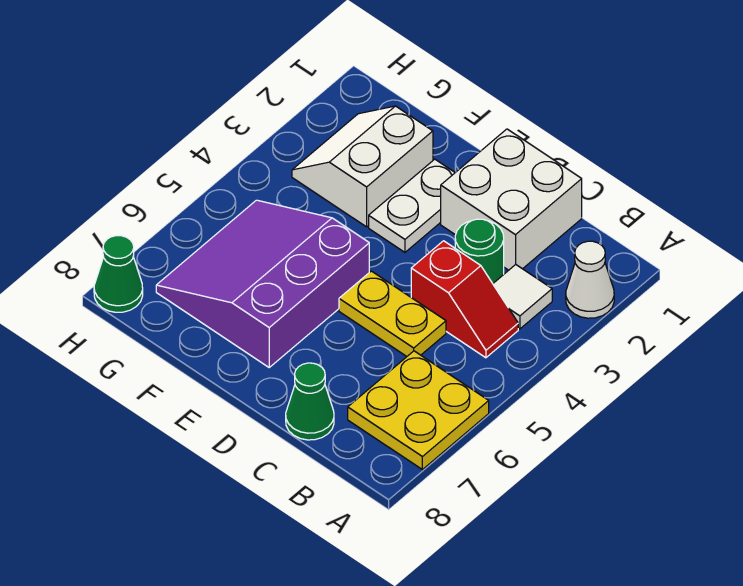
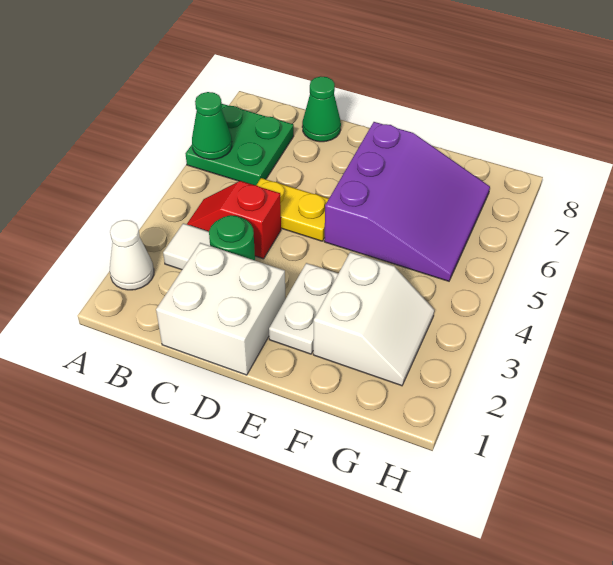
yellow 2x2 plate [348,351,489,470] -> green 2x2 plate [185,104,294,185]
green 1x1 cone [94,236,143,312] -> green 1x1 cone moved to [192,92,232,159]

